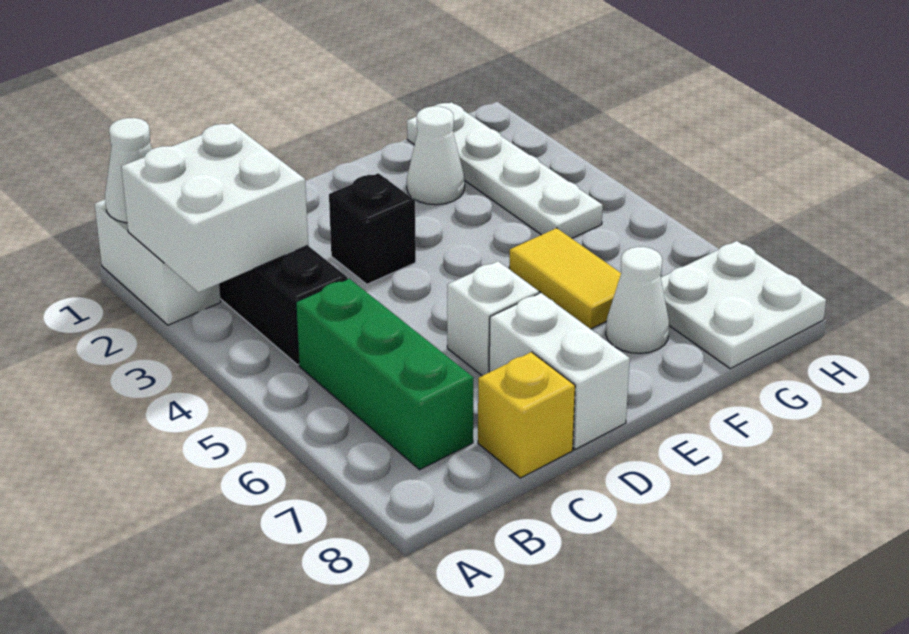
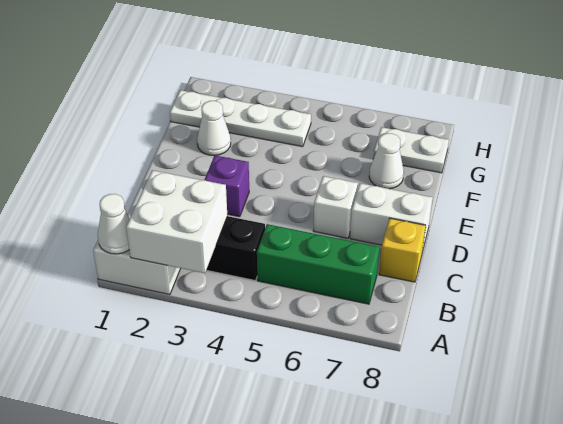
black 1x1 brick [329,173,416,284] -> purple 1x1 brick [205,155,249,217]
yellow 1x2 tile [509,228,621,329] -> none
white 2x2 plate [661,241,826,369] -> white 1x2 plate [374,127,449,173]

